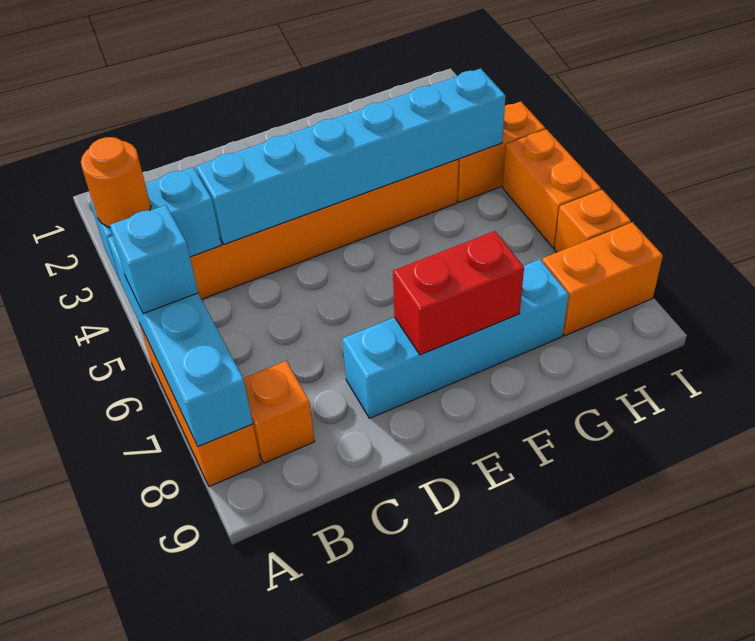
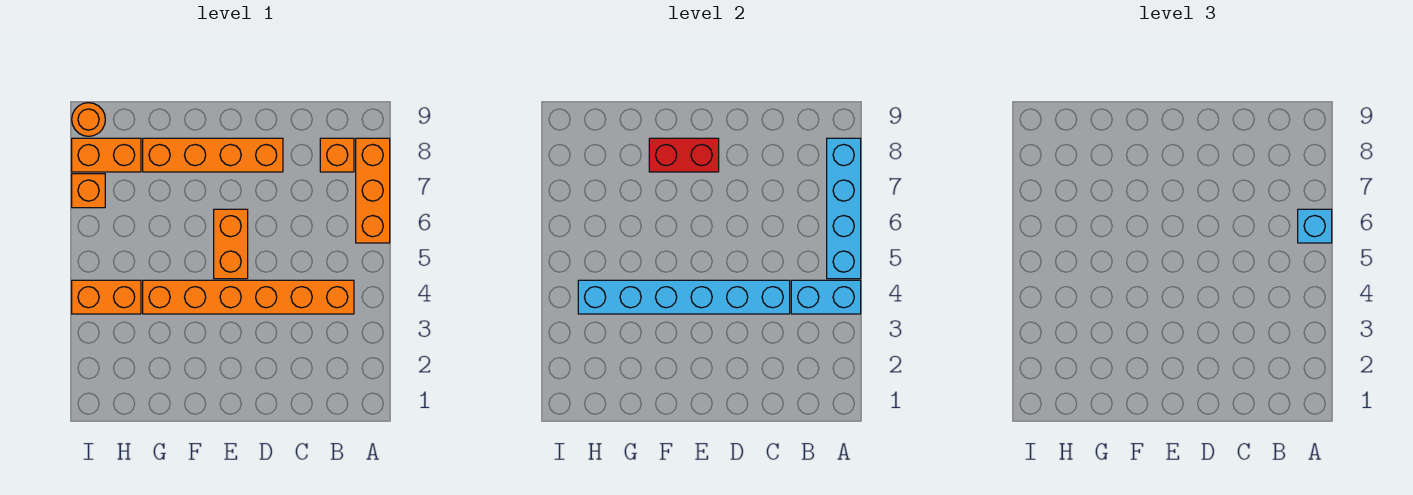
orange 1x1 round brick [81,137,151,227] -> orange 1x1 round brick moved to [72,103,105,136]
cyan 1x4 brick [343,259,569,418] -> orange 1x4 brick [143,138,283,172]
orange 1x2 brick [503,129,601,248] -> orange 1x2 brick moved to [214,209,248,279]

